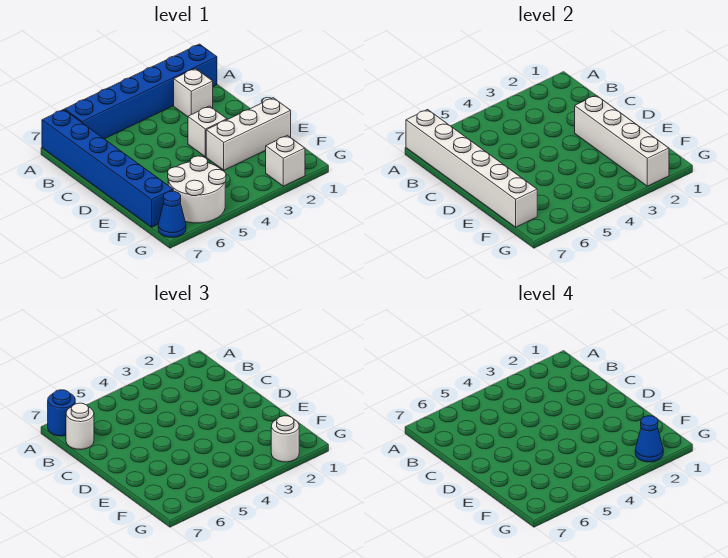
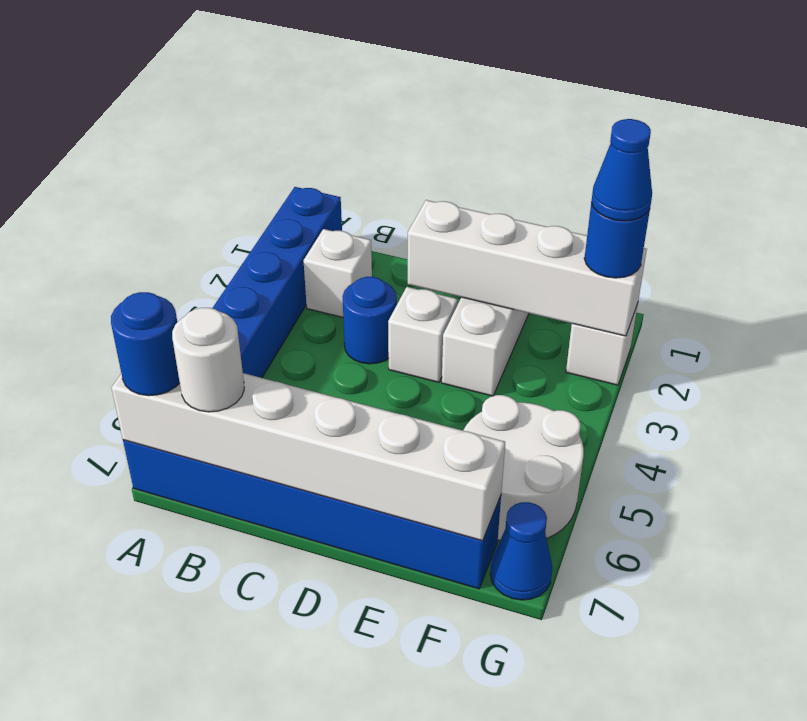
none -> blue 1x1 round brick [342,277,397,364]
white 1x1 round brick [271,416,299,462] -> blue 1x1 round brick [584,202,650,278]

